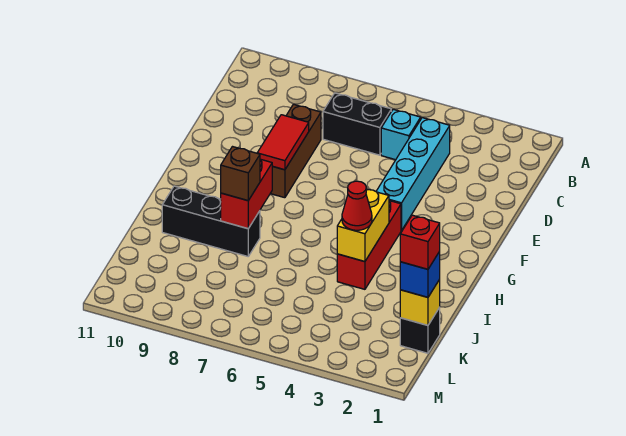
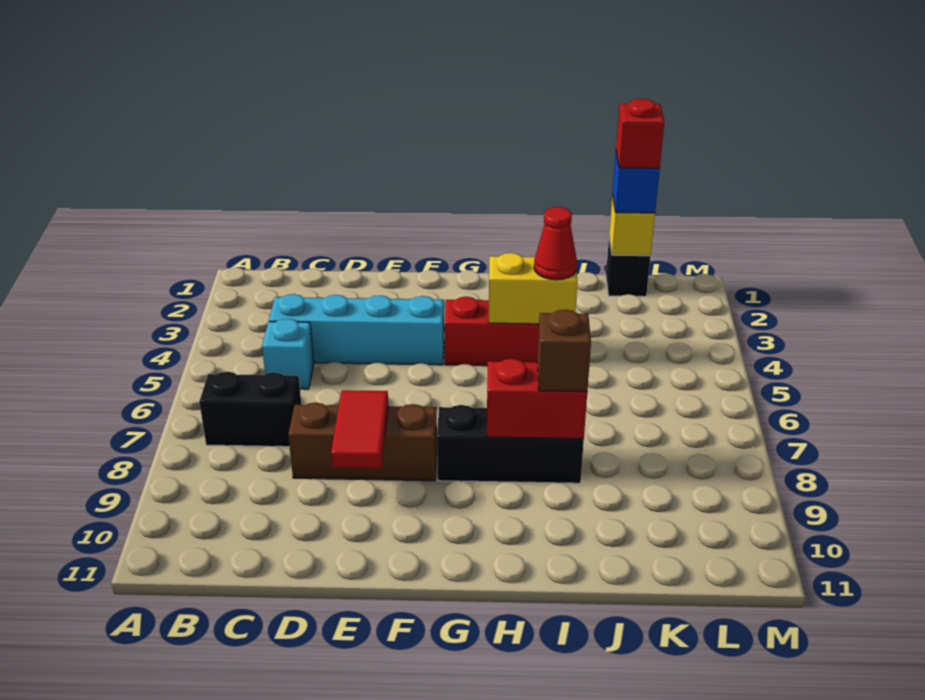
black 1x2 brick [323,93,391,155] -> black 1x2 brick turned to [199,372,301,447]
red 1x2 tile [257,115,309,170] -> red 1x2 tile turned to [331,390,388,468]
black 1x3 brick [162,186,260,256] -> black 1x3 brick turned to [437,405,584,483]

